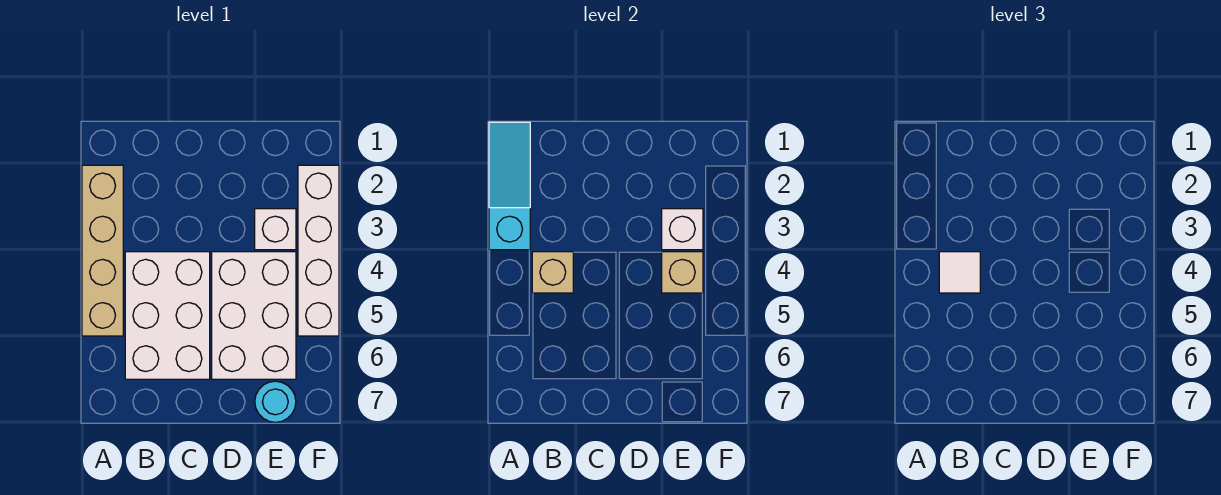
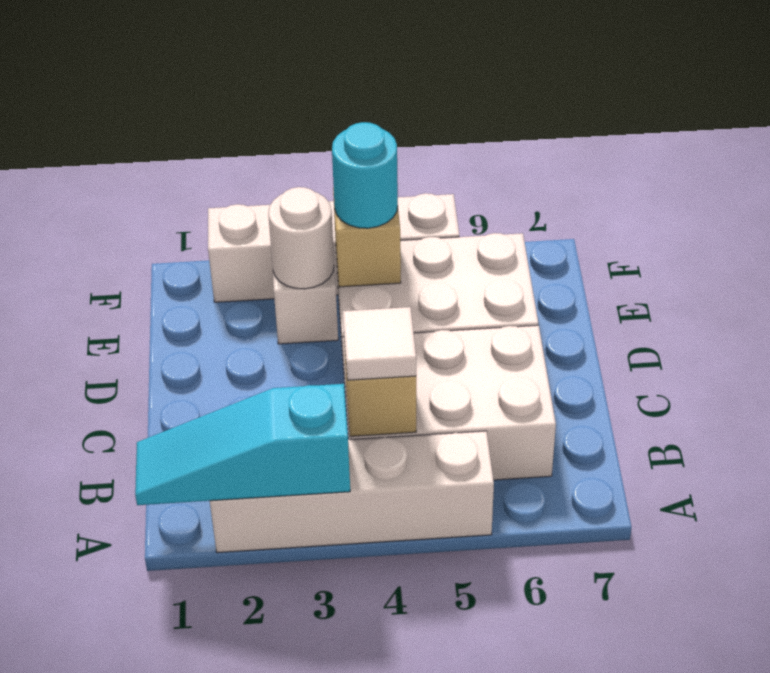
tan 1x4 brick [82,165,123,336] -> white 1x4 brick [210,431,494,553]
white 1x1 brick [662,209,703,250] -> white 1x1 round brick [268,187,334,289]
cyan 1x1 round brick [255,381,296,422] -> cyan 1x1 round brick moved to [332,122,398,228]

